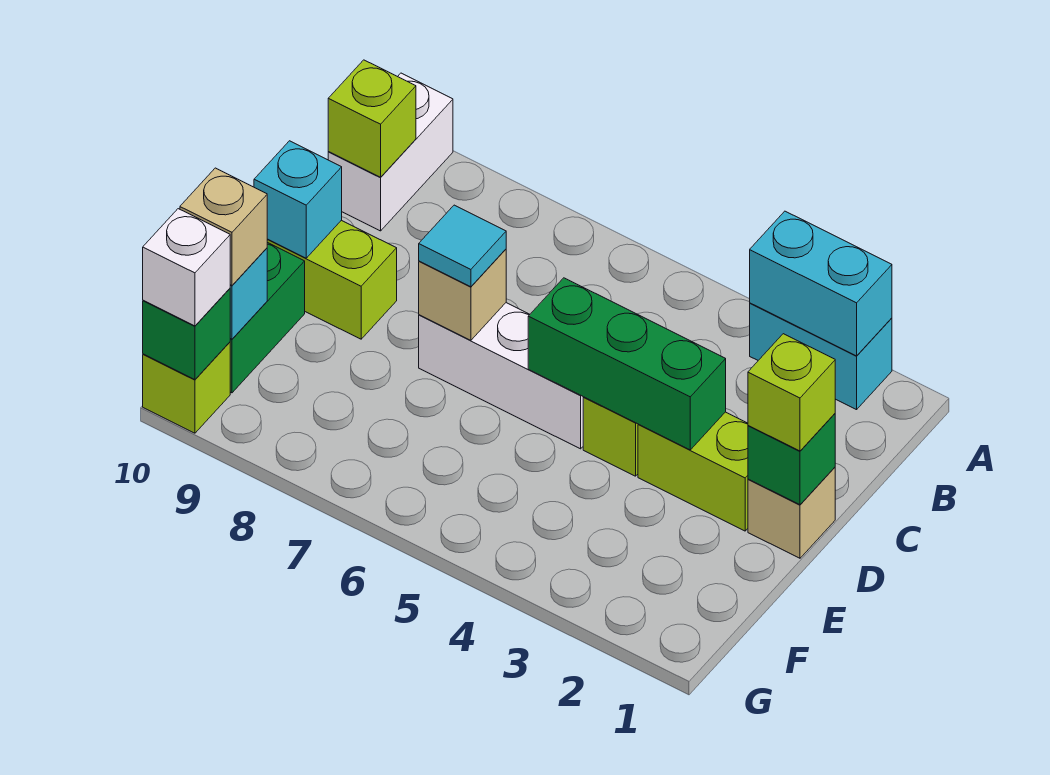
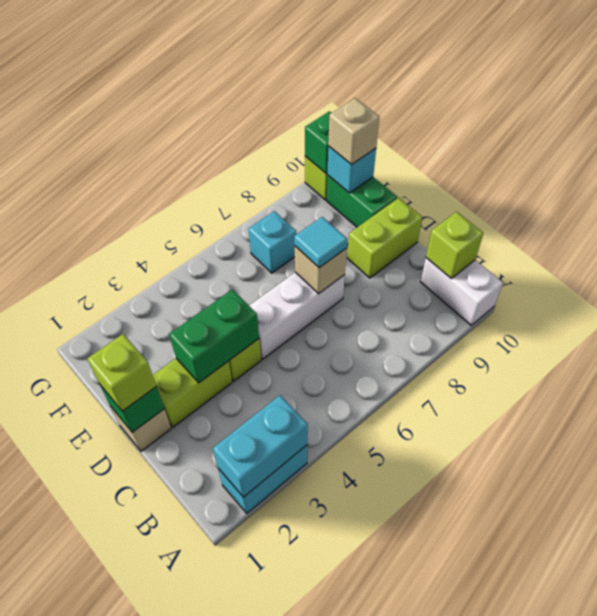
green 1x3 brick [528,278,726,450] -> green 1x2 brick [169,290,259,383]
cyan 1x1 brick [254,141,342,258] -> cyan 1x1 brick moved to [249,211,296,273]
white 1x1 brick [143,209,230,326] -> none

